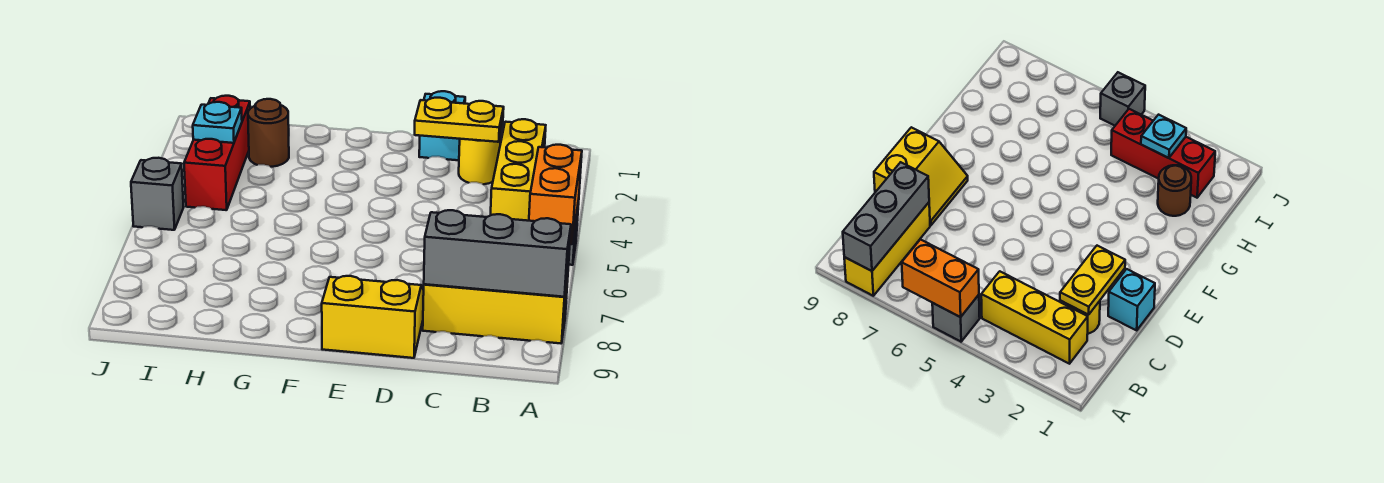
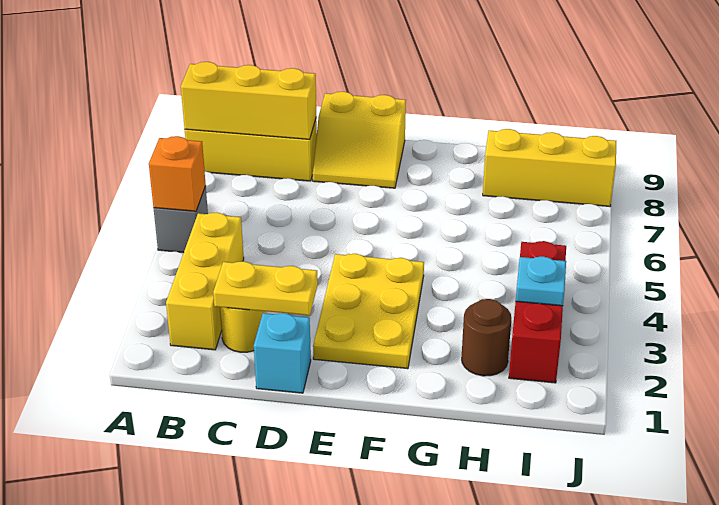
orange 1x2 brick [529,145,582,244] -> orange 1x1 brick [149,136,206,211]
grey 1x3 brick [424,210,571,297] -> yellow 1x3 brick [181,62,316,139]
none -> yellow 2x3 plate [313,254,424,369]
none -> yellow 1x3 brick [483,129,616,206]
grey 1x1 brick [131,158,184,230] -> none

